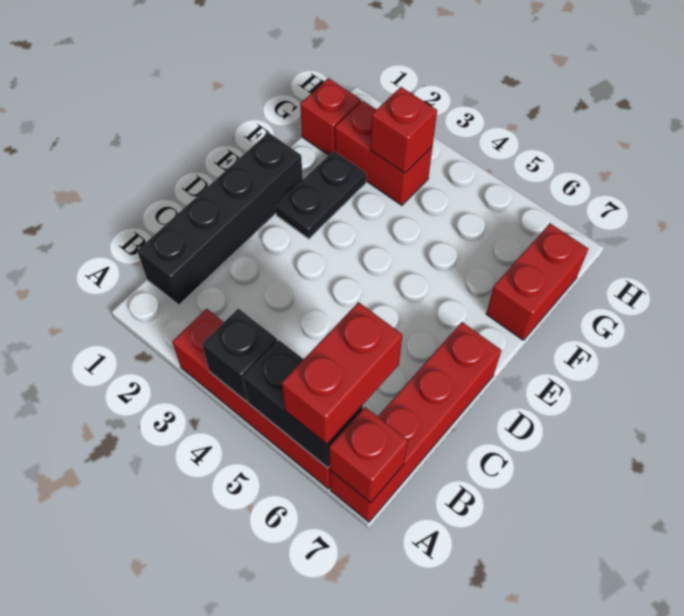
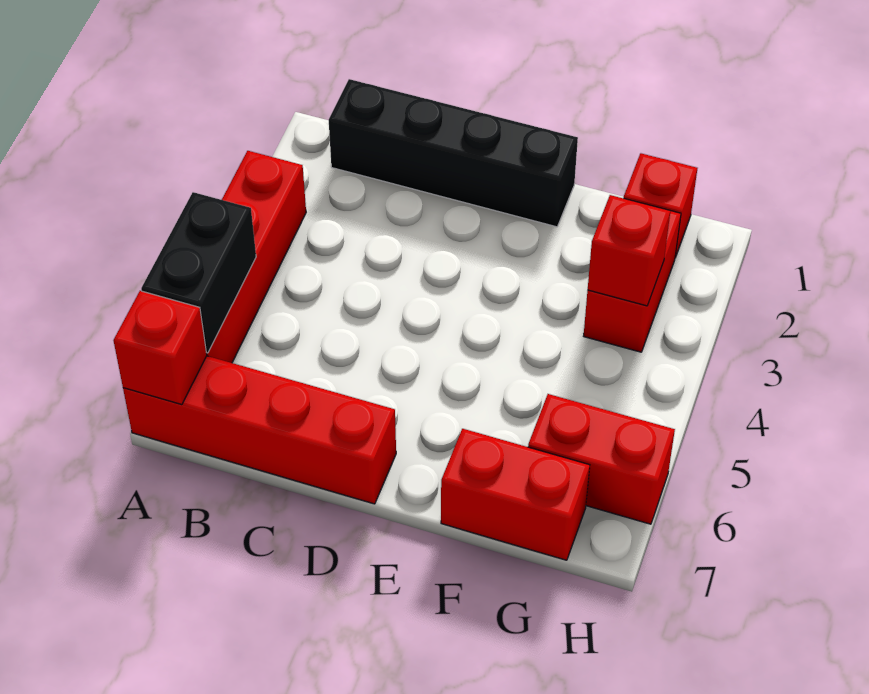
black 1x1 brick [202,308,277,402] -> none
red 1x2 brick [281,302,402,444] -> red 1x2 brick moved to [528,394,675,524]
black 1x2 plate [275,151,366,239] -> none

